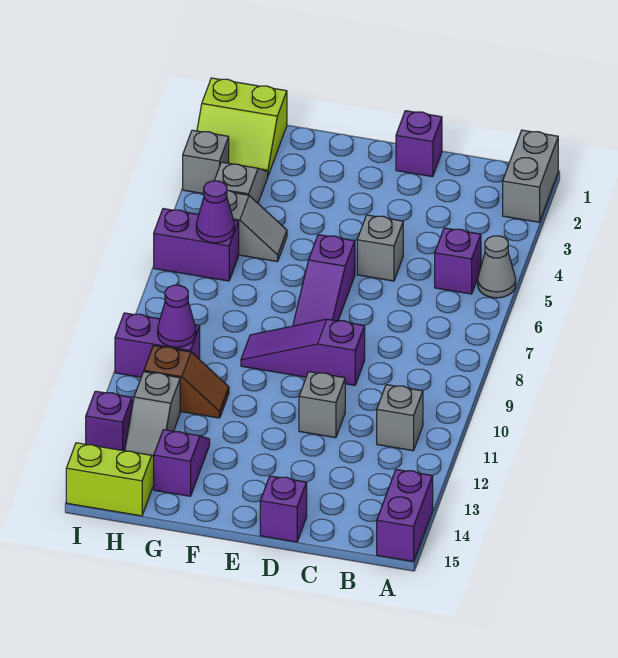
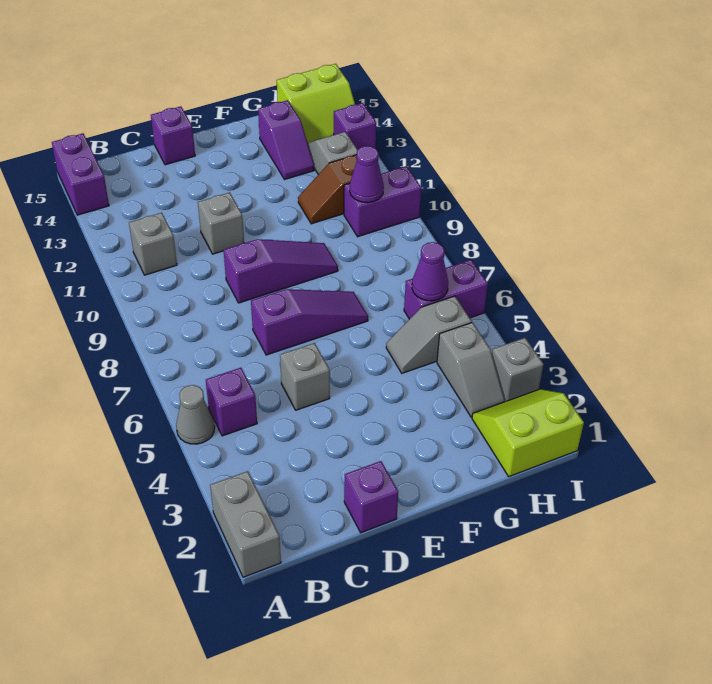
purple 1x3 slope [293,235,355,326] -> purple 1x3 slope turned to [251,289,368,355]

